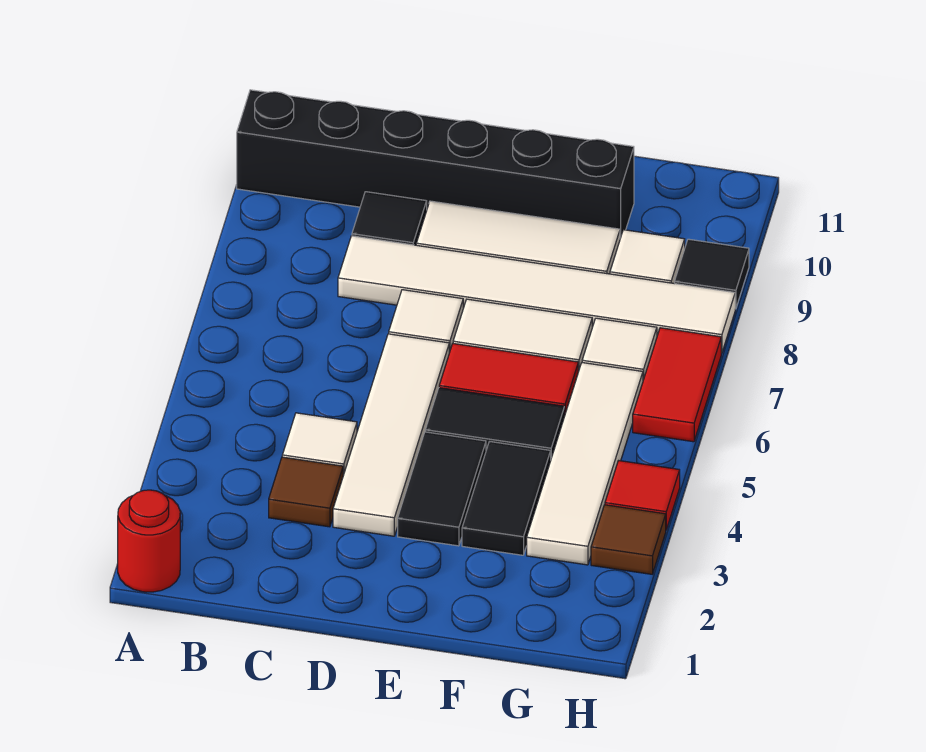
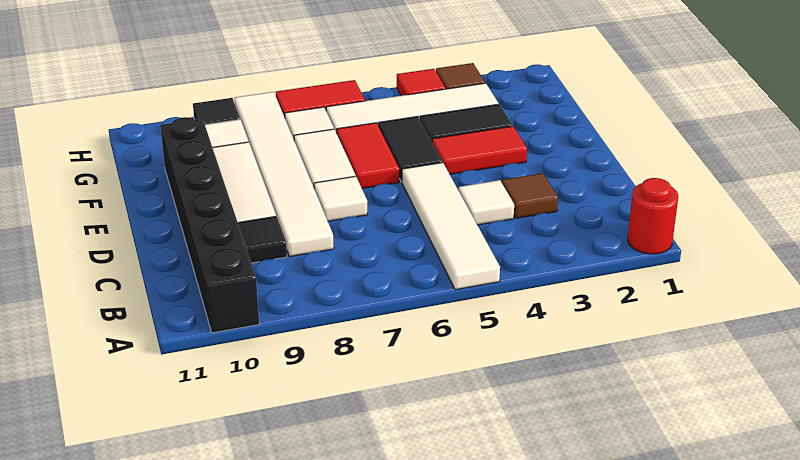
white 1x4 tile [333,334,449,536] -> white 1x4 tile turned to [402,163,500,290]
black 1x2 tile [398,432,486,546] -> red 1x2 tile [432,126,527,174]

